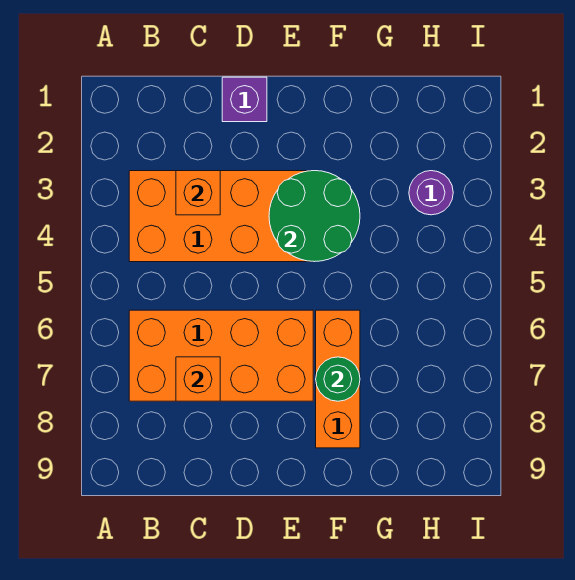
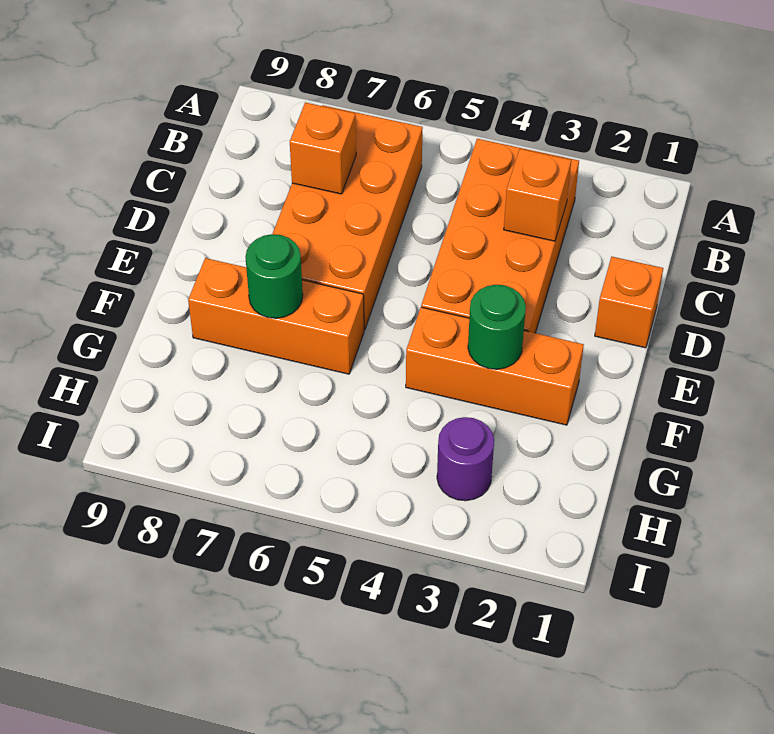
purple 1x1 brick [222,77,267,122] -> orange 1x1 brick [595,257,663,348]
green 2x2 round brick [269,171,360,262] -> green 1x1 round brick [468,285,526,369]
none -> orange 1x3 brick [406,307,584,425]

